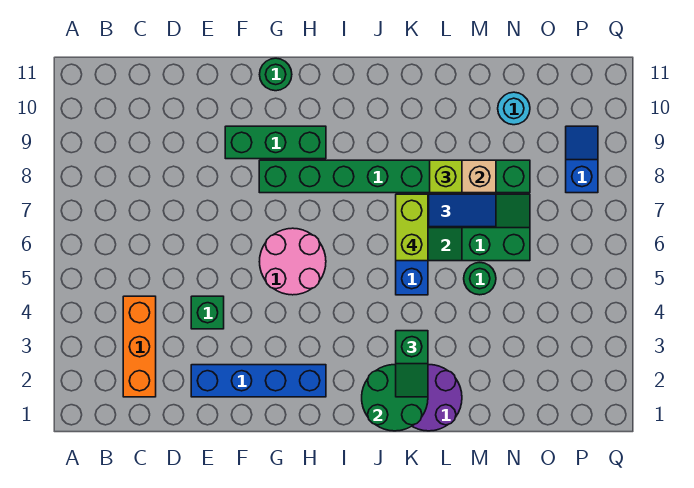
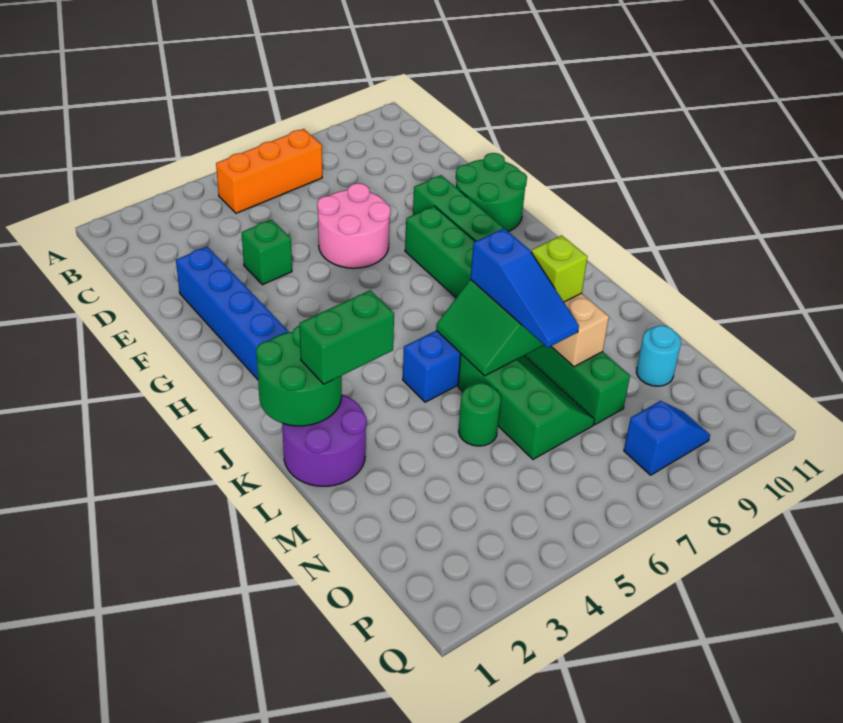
orange 1x3 brick [123,296,156,397] -> orange 1x3 brick moved to [216,129,322,213]
pink 2x2 round brick [259,228,326,295] -> pink 2x2 round brick moved to [317,183,391,268]
green 1x1 round brick [260,58,292,91] -> green 2x2 round brick [456,153,527,232]
green 1x2 slope [396,331,428,397] -> green 1x2 brick [299,290,394,384]
lime 1x2 brick [396,194,428,261] -> none

